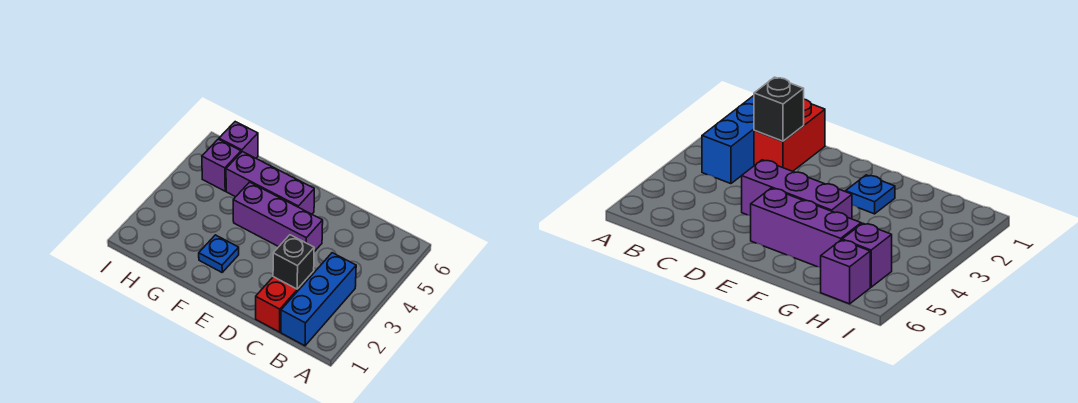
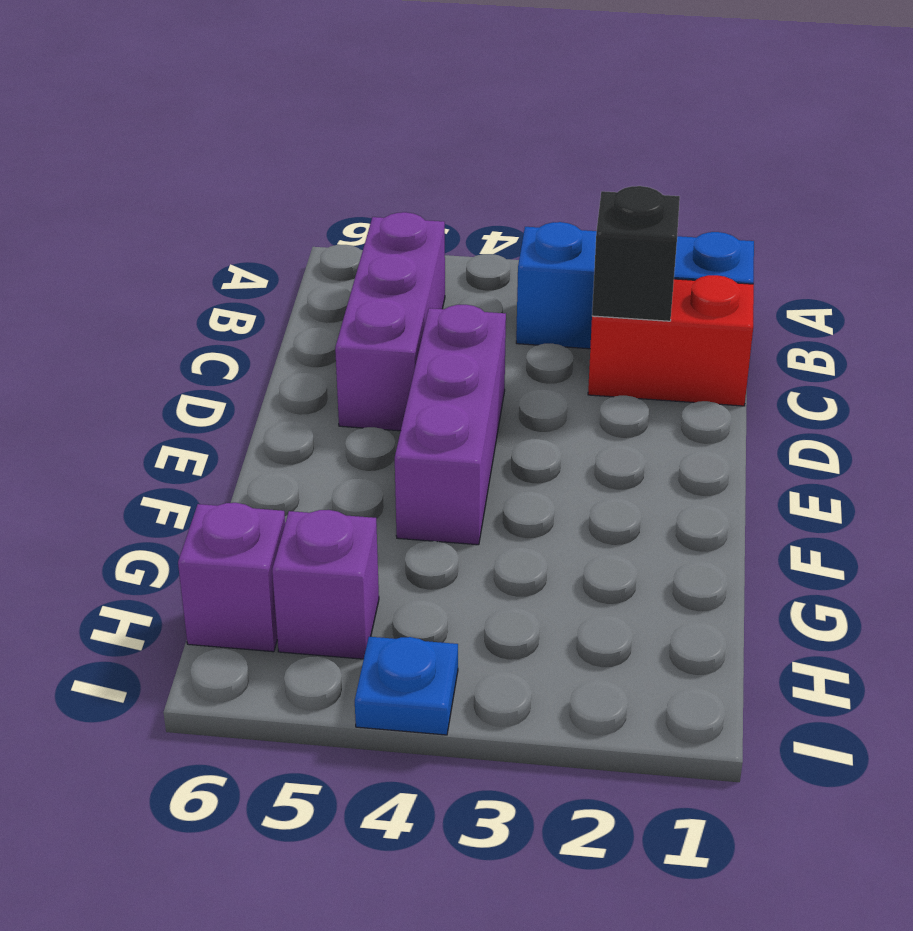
purple 1x3 brick [226,152,314,214] -> purple 1x3 brick moved to [335,212,445,431]
blue 1x1 plate [199,235,239,272] -> blue 1x1 plate moved to [355,637,458,735]

